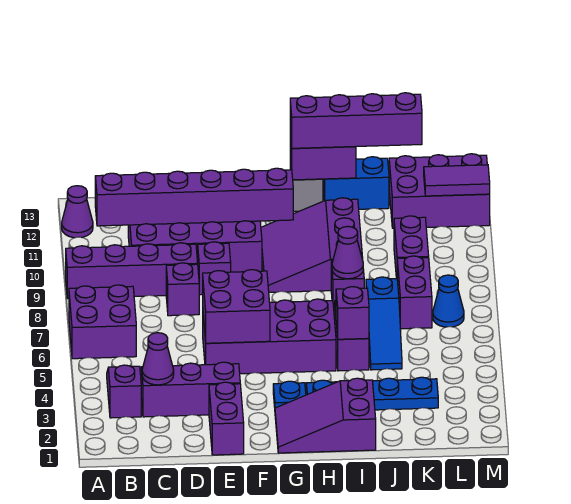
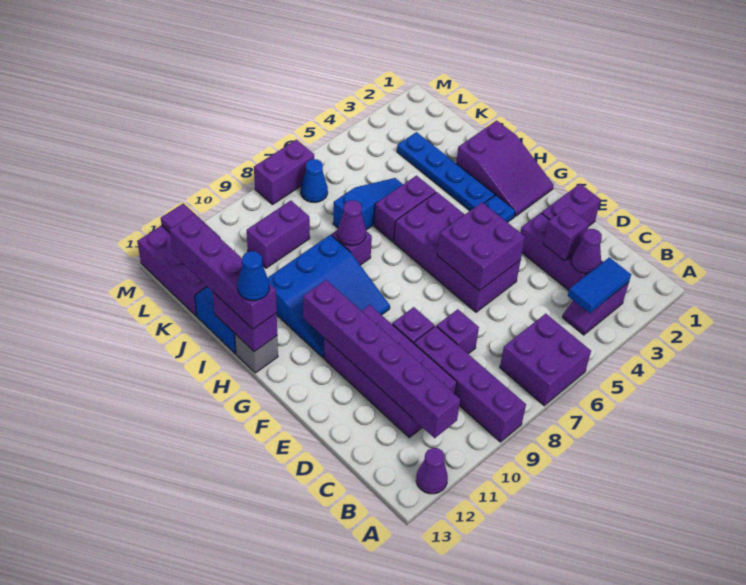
none -> blue 1x2 tile [568,257,631,313]
purple 3x3 slope [261,198,363,292] -> blue 3x3 slope [268,235,390,358]
none -> blue 1x1 cone [237,251,269,301]
purple 1x1 brick [336,287,369,339] -> purple 1x1 brick moved to [543,207,589,261]
purple 1x2 brick [397,256,432,329] -> purple 1x2 brick moved to [254,140,314,205]

